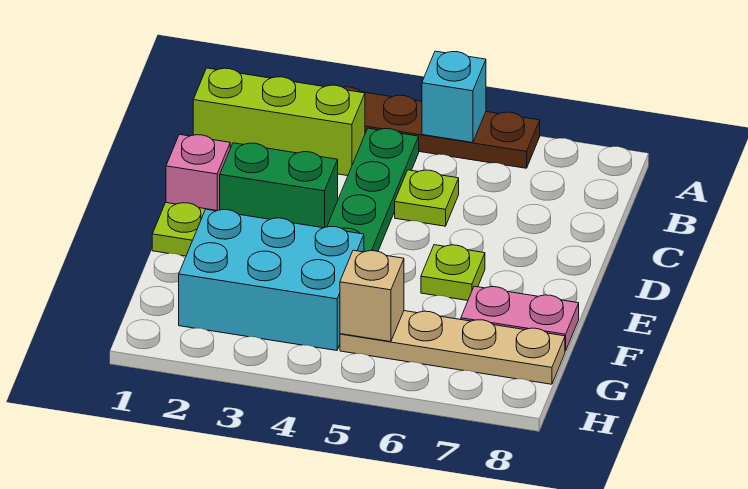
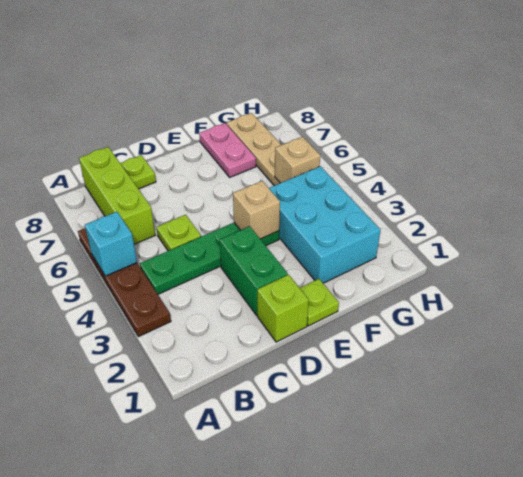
lime 1x3 brick [193,68,365,176] -> lime 1x3 brick moved to [79,147,155,244]
pink 1x1 brick [166,134,230,211] -> lime 1x1 brick [257,275,309,342]
none -> tan 1x1 brick [233,181,280,239]
lime 1x1 plate [421,245,485,300] -> lime 1x1 plate moved to [120,155,156,189]

